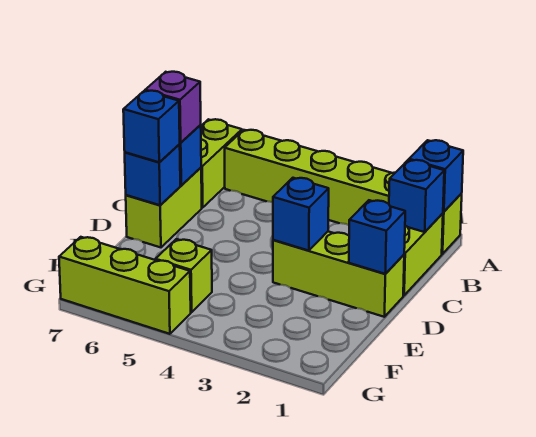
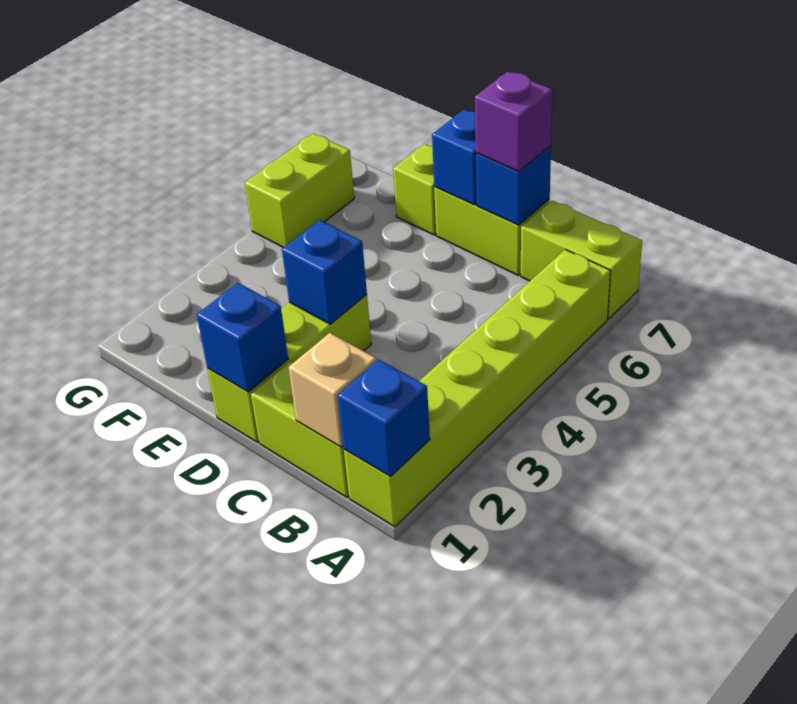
blue 1x1 brick [389,160,444,232] -> tan 1x1 brick [289,333,376,447]
blue 1x1 brick [123,91,180,162] -> none
lime 1x1 brick [155,239,212,312] -> lime 1x1 brick moved to [393,144,436,235]
lime 1x3 brick [59,237,191,334] -> lime 1x2 brick [245,133,354,248]

